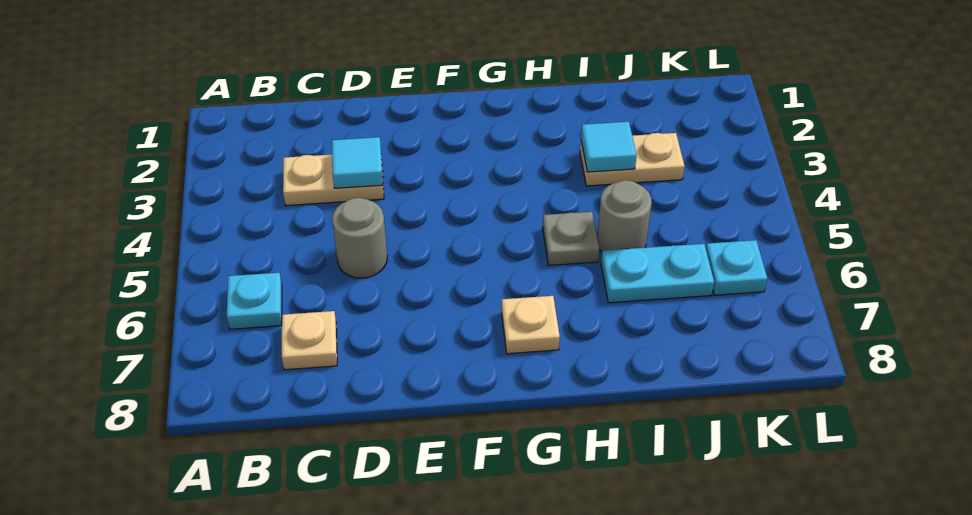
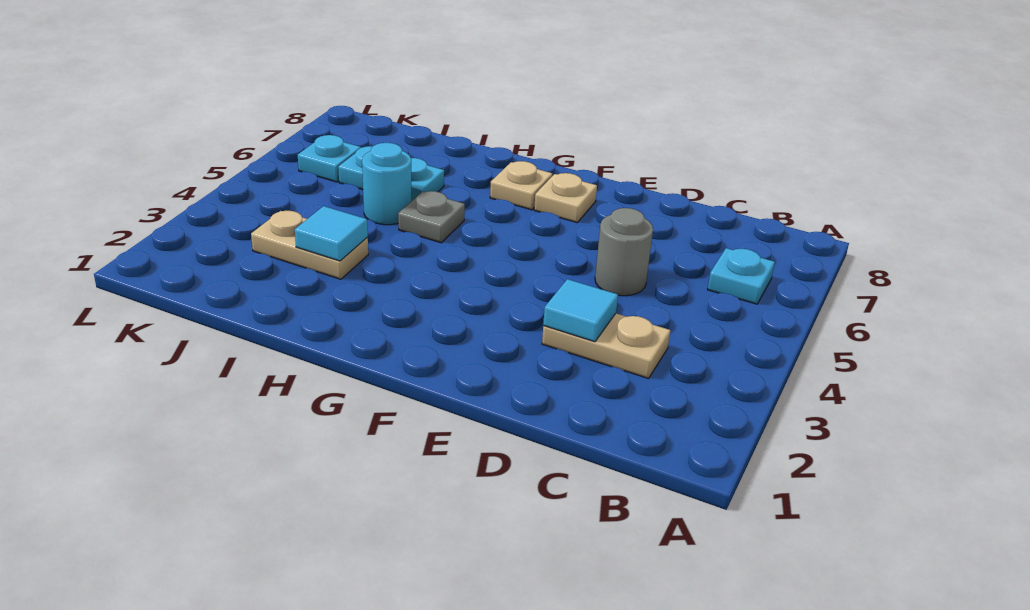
tan 1x1 plate [282,311,337,370] -> tan 1x1 plate moved to [534,173,597,222]
grey 1x1 round brick [597,180,652,251] -> cyan 1x1 round brick [362,143,412,225]

